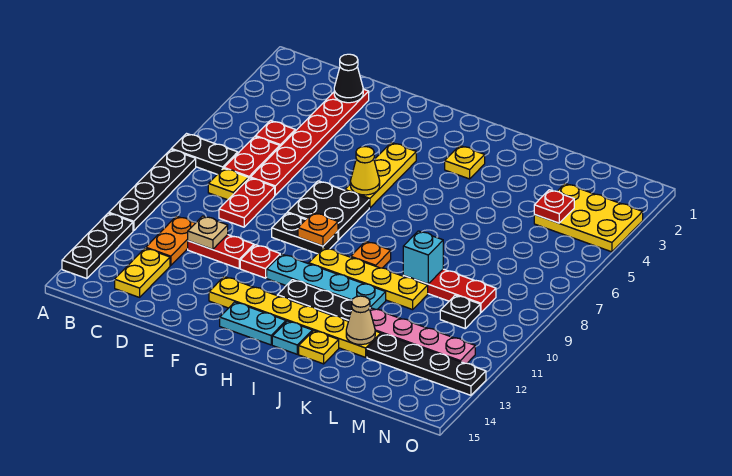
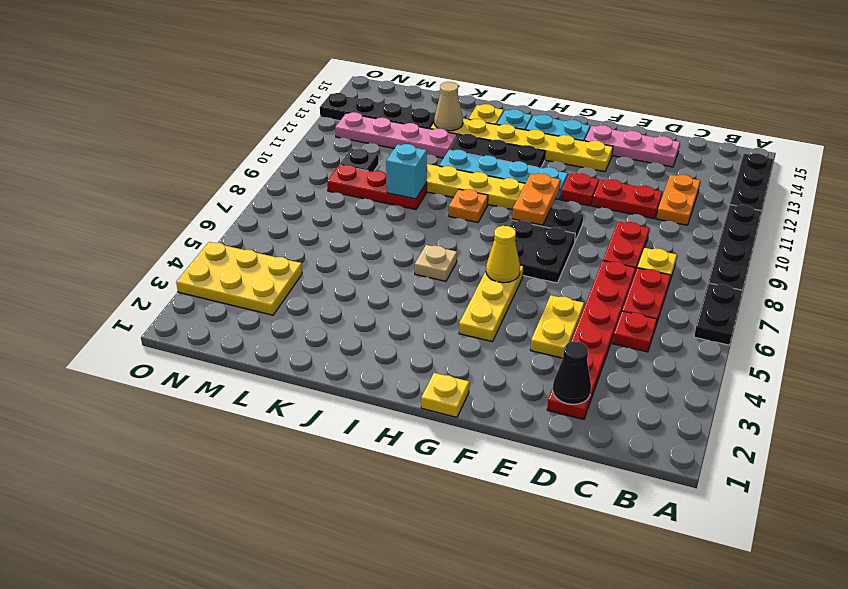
black 1x2 plate [171,134,238,174] -> black 1x2 plate turned to [694,283,742,345]
yellow 1x2 plate [115,248,170,297] -> yellow 1x2 plate moved to [530,295,584,358]
tan 1x1 plate [188,216,228,250] -> tan 1x1 plate moved to [415,245,457,281]
none -> pink 1x3 plate [585,125,680,167]
orange 1x1 plate [298,213,338,246] -> orange 1x2 plate [512,173,561,225]
yellow 1x1 plate [445,146,485,179] -> yellow 1x1 plate moved to [421,373,469,417]
red 1x1 plate [534,190,574,223] -> none

